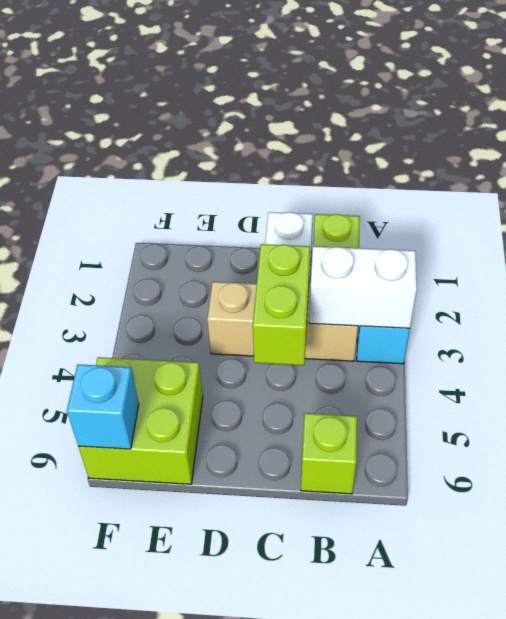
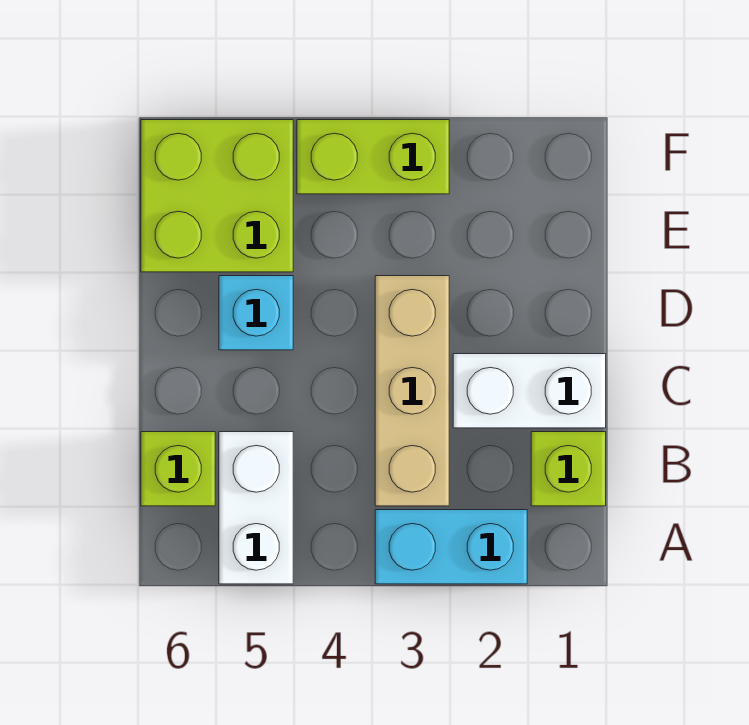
white 1x2 brick [309,246,417,328] -> white 1x2 brick moved to [219,432,293,584]
lime 1x2 brick [253,244,310,365] -> lime 1x2 brick moved to [297,120,449,194]
cyan 1x1 brick [67,364,139,449] -> cyan 1x1 brick moved to [219,276,293,350]

